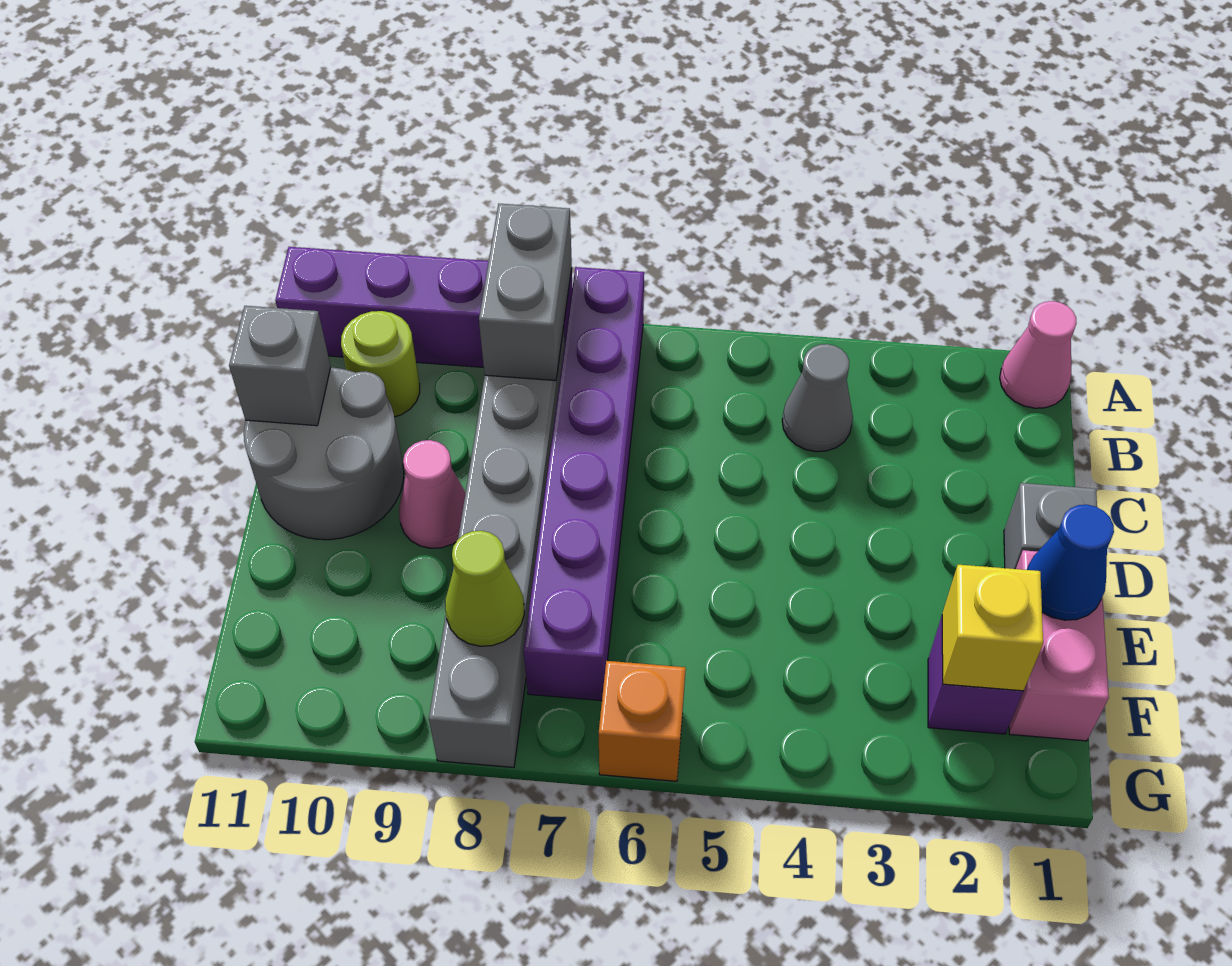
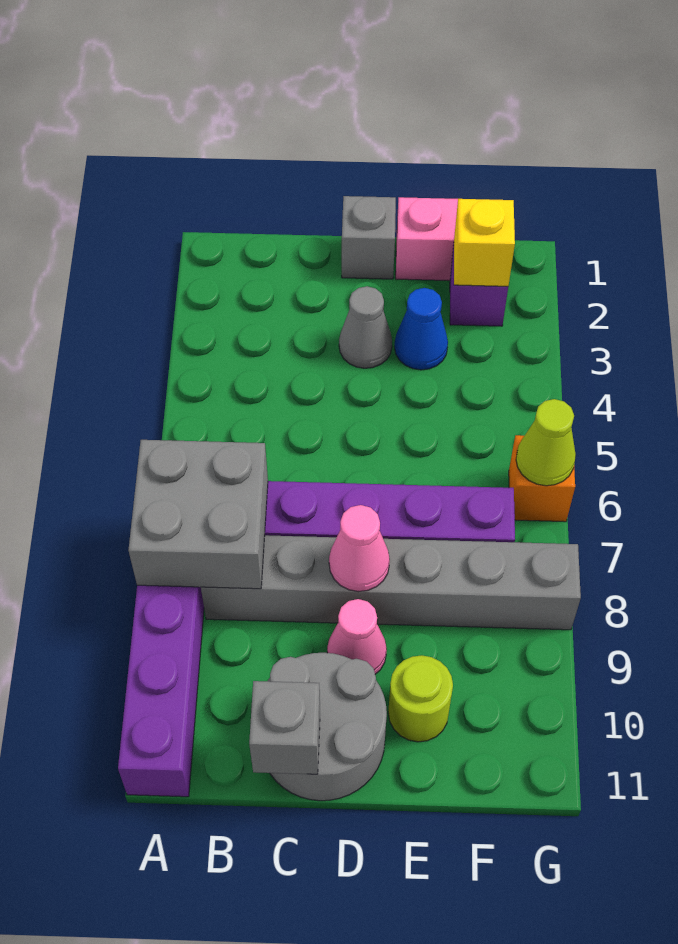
pink 1x1 cone [1000,301,1077,408] -> pink 1x1 cone moved to [329,505,390,591]
grey 1x2 brick [479,204,572,381] -> grey 2x2 brick [128,440,268,589]
grey 1x1 cone [782,344,853,452] -> grey 1x1 cone moved to [339,286,392,368]
lime 1x1 round brick [341,311,420,417] -> lime 1x1 round brick moved to [388,655,453,742]
blue 1x1 cone [1027,505,1114,620] -> blue 1x1 cone moved to [395,288,448,370]
lime 1x1 cone [445,531,524,646] -> lime 1x1 cone moved to [516,399,576,486]

